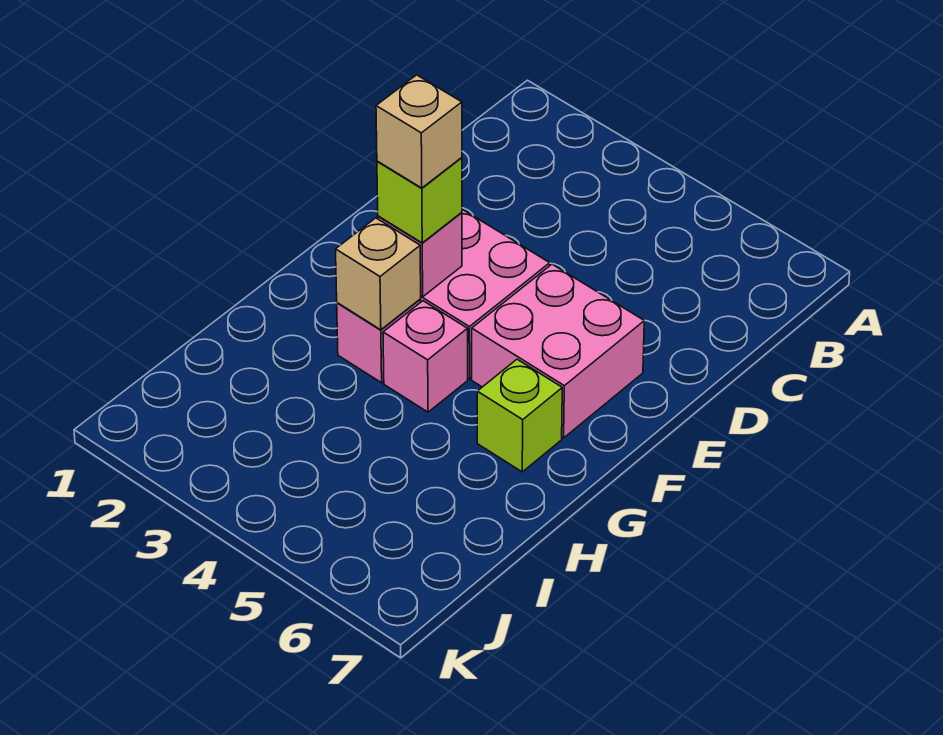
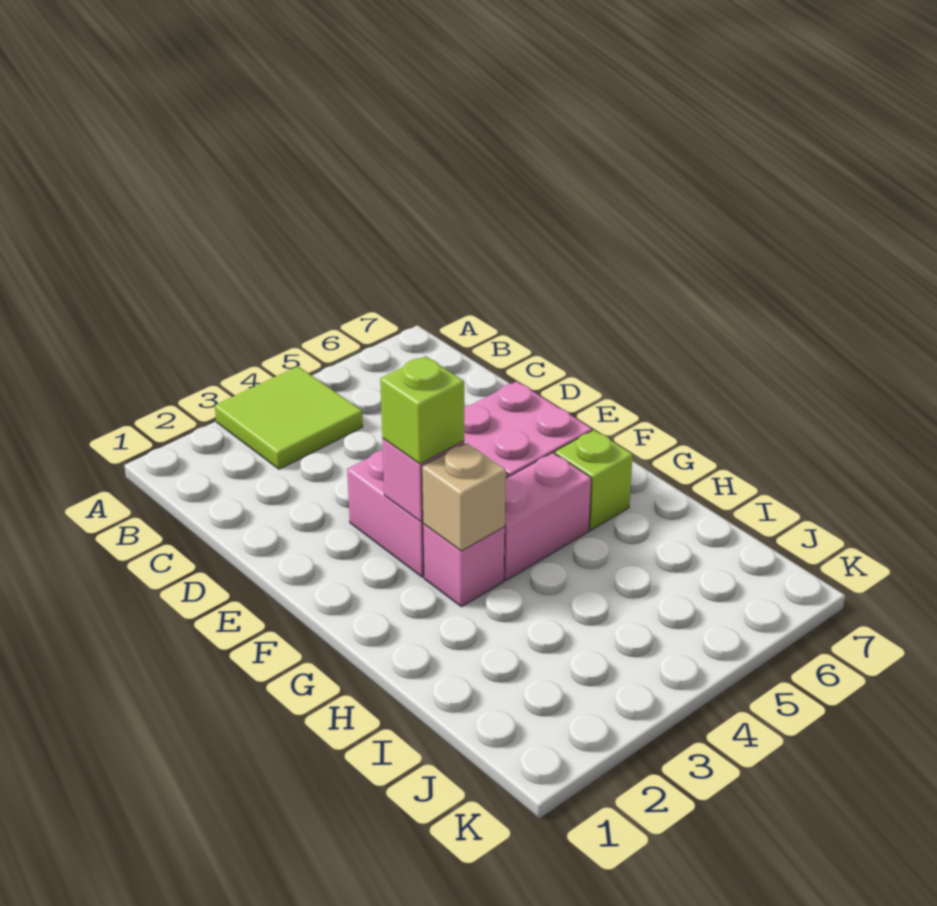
none -> lime 2x2 tile [215,366,363,469]
tan 1x1 brick [376,75,462,188] -> none
pink 1x1 brick [383,301,468,412] -> pink 1x2 brick [504,453,592,580]

